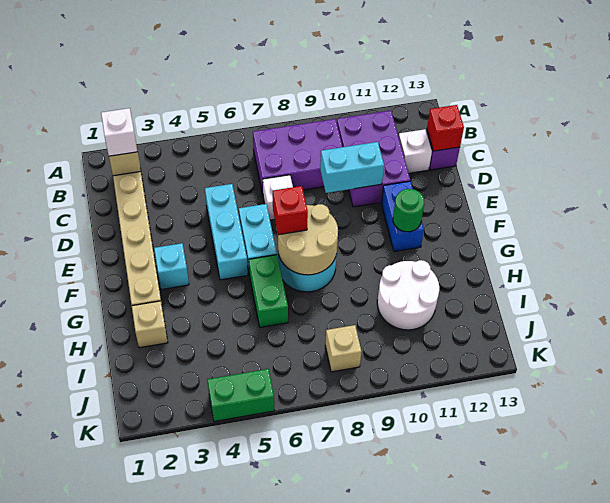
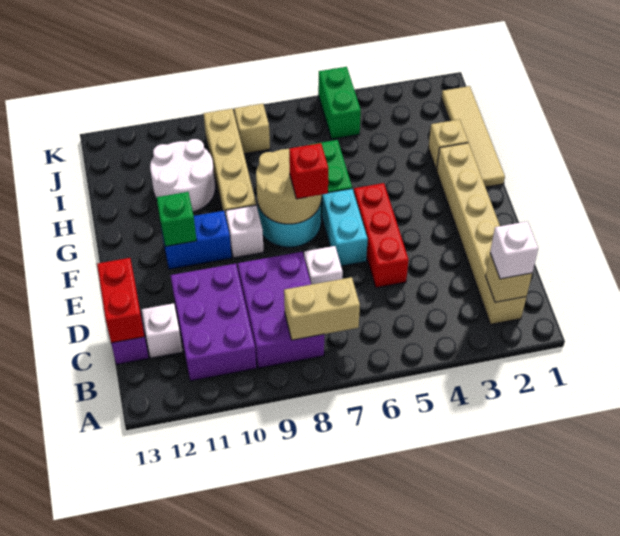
purple 2x3 brick [253,119,343,194] -> purple 2x3 brick turned to [238,252,324,368]
none -> tan 1x2 brick [284,277,360,340]
red 1x1 brick [427,105,464,151] -> red 1x2 brick [97,258,144,343]
cyan 1x3 brick [205,184,248,280] -> red 1x3 brick [354,183,409,288]
cyan 1x2 brick [320,142,384,193] -> none
blue 1x2 brick [381,181,424,252] -> blue 1x2 brick turned to [161,211,232,269]
cyan 1x1 brick [154,243,189,289] -> none
none -> white 1x1 brick [226,205,264,258]
green 1x1 round brick [393,189,424,232] -> green 1x1 brick [157,192,197,246]
none -> tan 1x4 tile [441,86,505,187]
none -> tan 1x4 brick [204,109,256,221]
green 1x2 brick [207,369,274,421] -> green 1x2 brick turned to [318,67,361,139]

